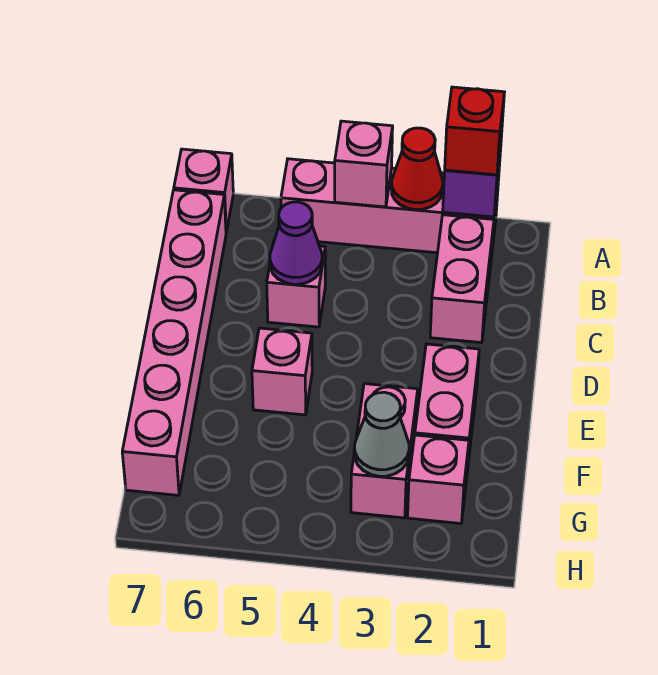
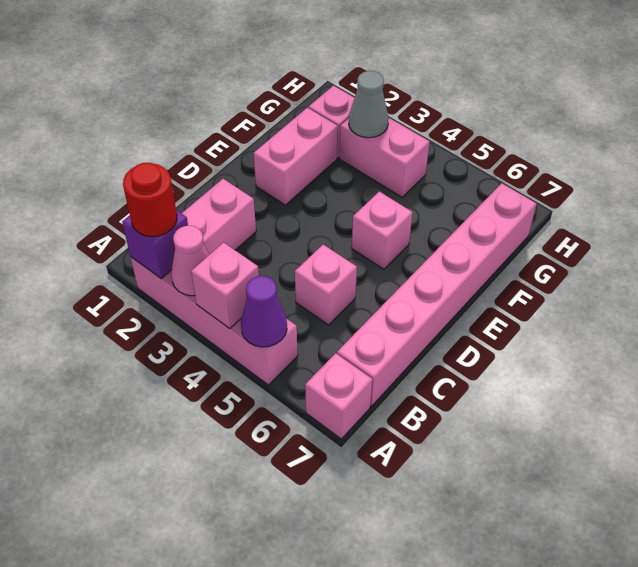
red 1x1 brick [445,87,504,175] -> red 1x1 round brick [123,163,177,237]
red 1x1 cone [391,128,443,210] -> pink 1x1 cone [171,226,209,296]
purple 1x1 cone [270,202,322,284] -> purple 1x1 cone moved to [241,276,287,347]
pink 1x2 brick [351,384,418,518] -> pink 1x2 brick turned to [340,118,430,197]

